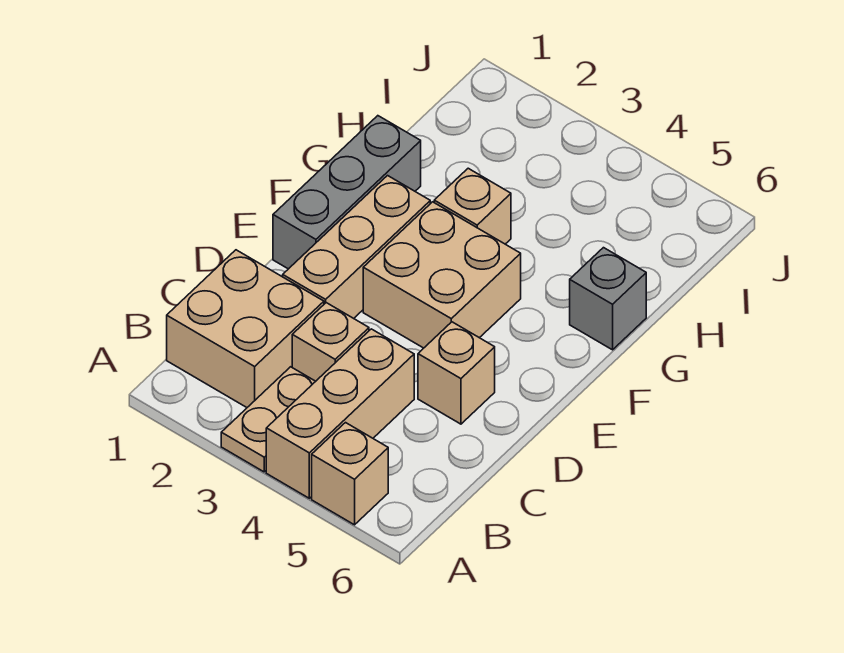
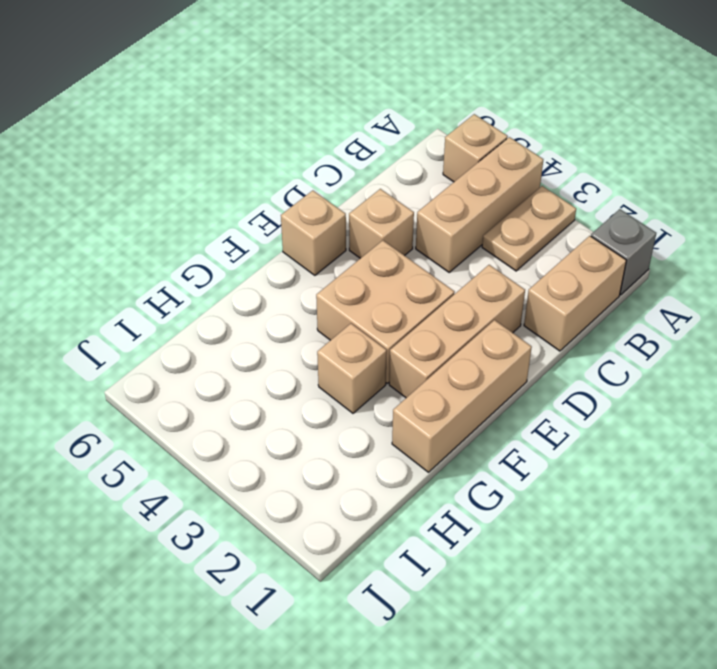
tan 2x2 brick [167,250,324,407] -> tan 1x2 brick [524,236,626,351]
tan 1x1 brick [292,303,369,381] -> tan 1x1 brick moved to [281,190,346,275]
grey 1x3 brick [273,116,421,269] -> tan 1x3 brick [392,320,532,472]
grey 1x1 brick [570,248,646,350] -> grey 1x1 brick moved to [591,209,656,295]

